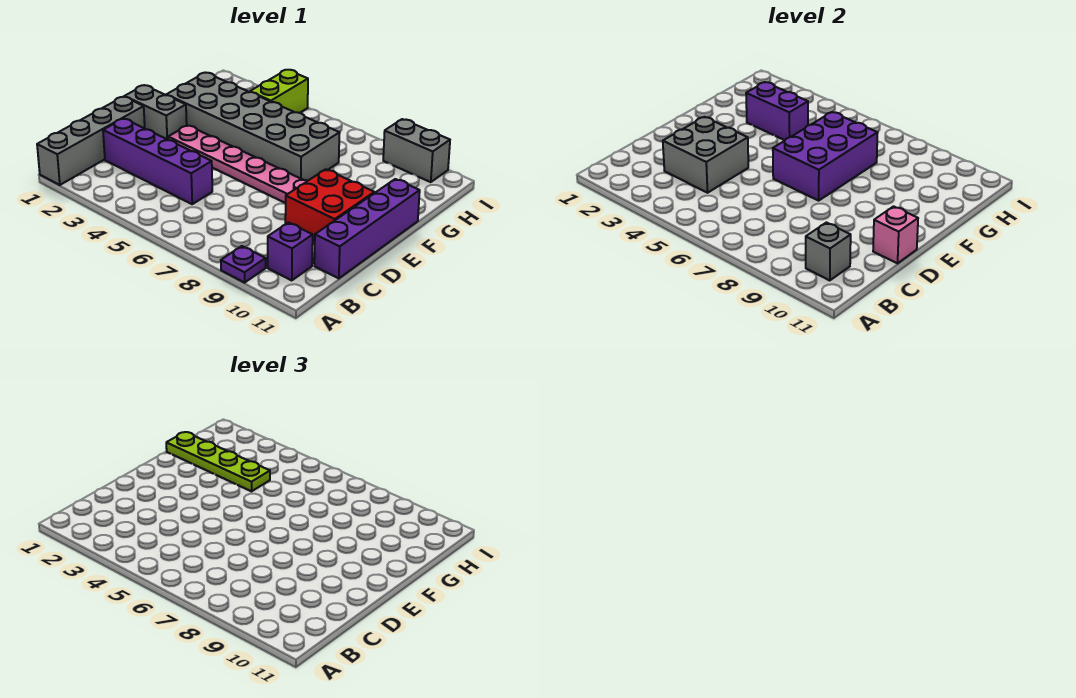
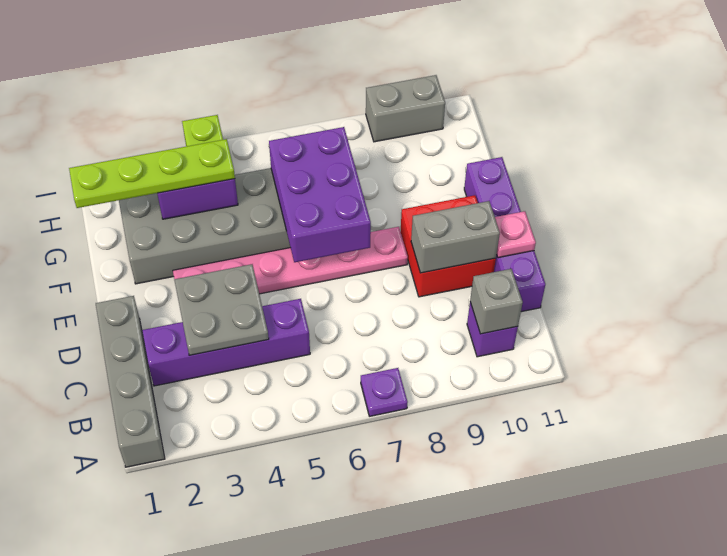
purple 1x1 plate [221,246,266,283] -> purple 1x1 plate moved to [361,368,408,416]
grey 2x2 brick [663,117,748,193] -> grey 2x2 plate [174,264,269,355]
pink 1x1 brick [873,206,918,263] -> pink 1x1 plate [495,211,536,258]
grey 1x2 brick [125,85,187,140] -> grey 1x2 brick moved to [411,201,500,273]

